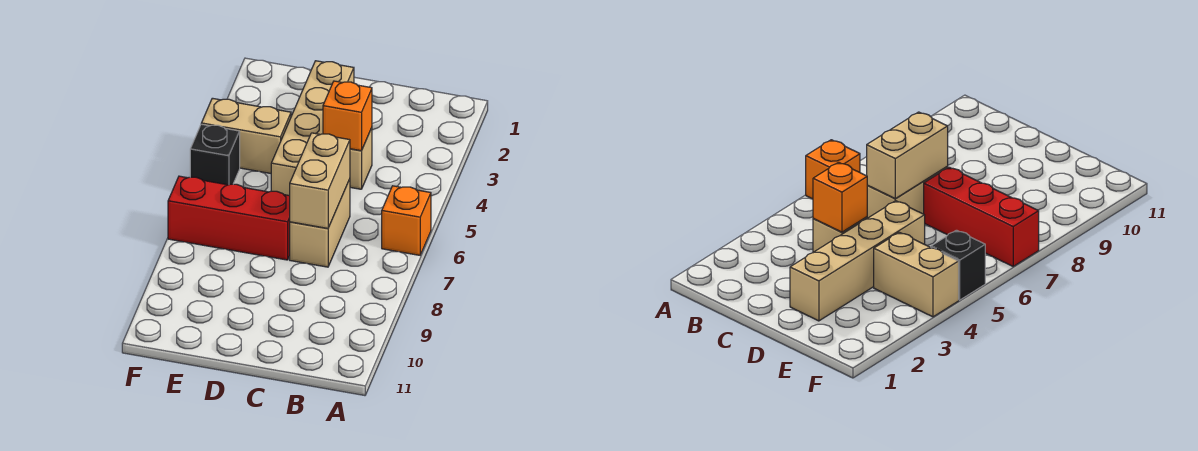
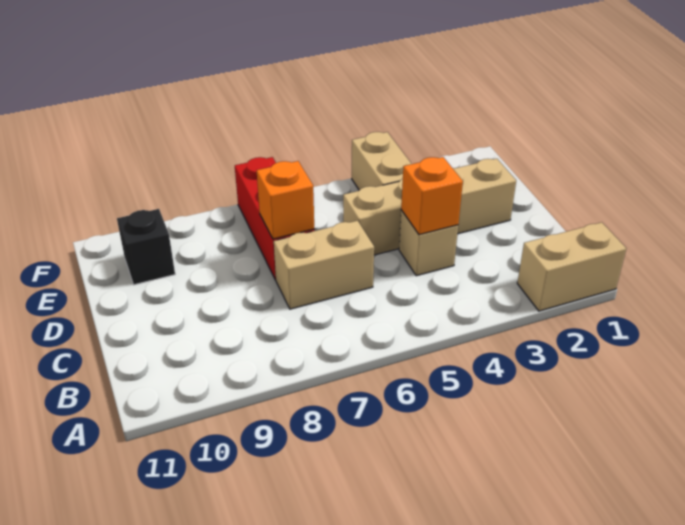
orange 1x1 brick [382,186,431,255] -> orange 1x1 brick moved to [257,161,314,239]
tan 1x2 brick [290,133,350,228] -> tan 1x2 brick moved to [517,222,626,311]
black 1x1 brick [190,124,240,185] -> black 1x1 brick moved to [117,209,175,285]

